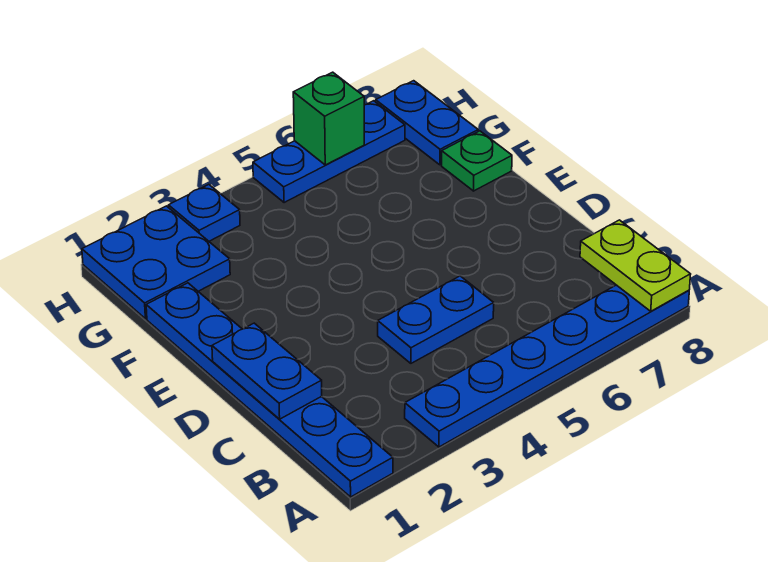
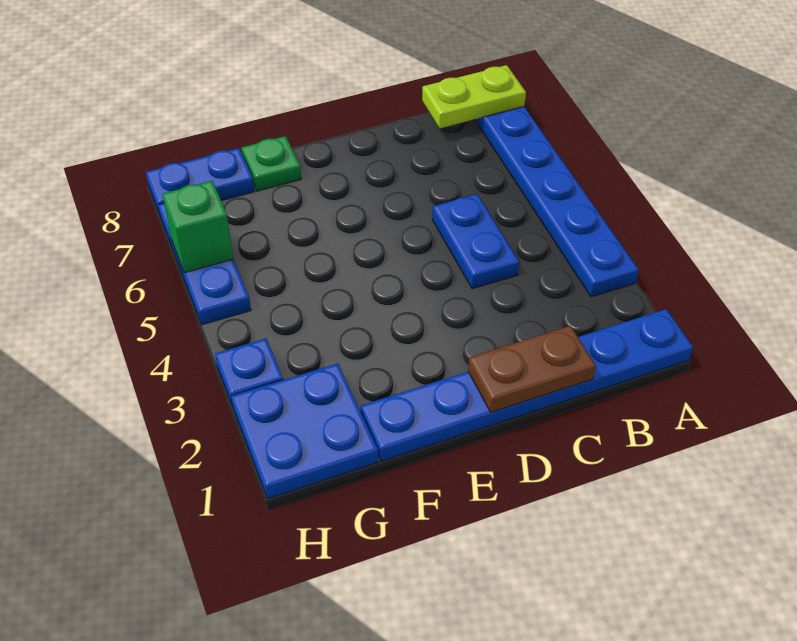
blue 1x2 plate [212,323,322,419] -> brown 1x2 plate [468,326,596,412]

